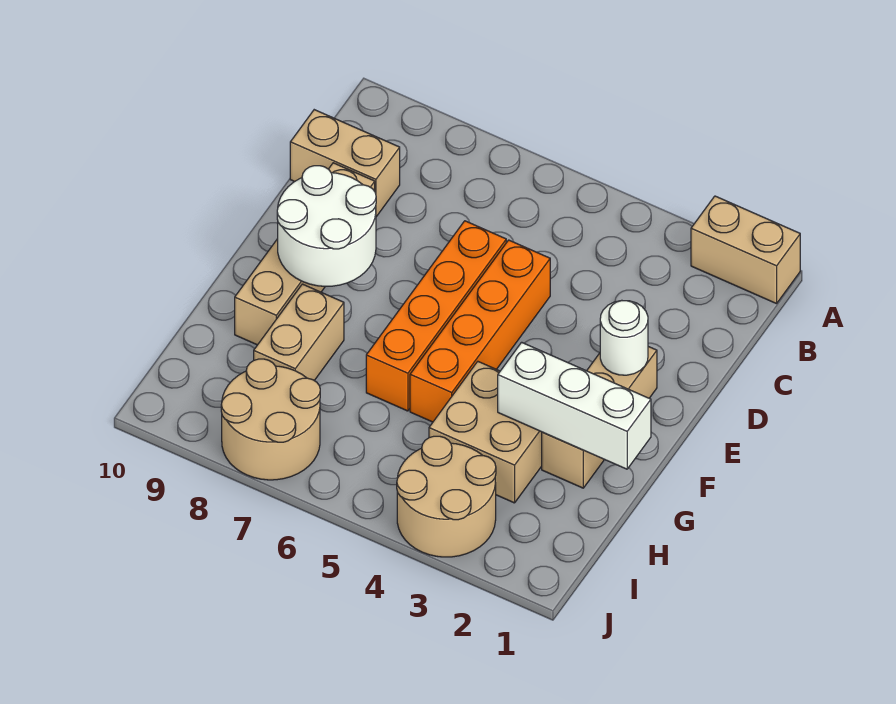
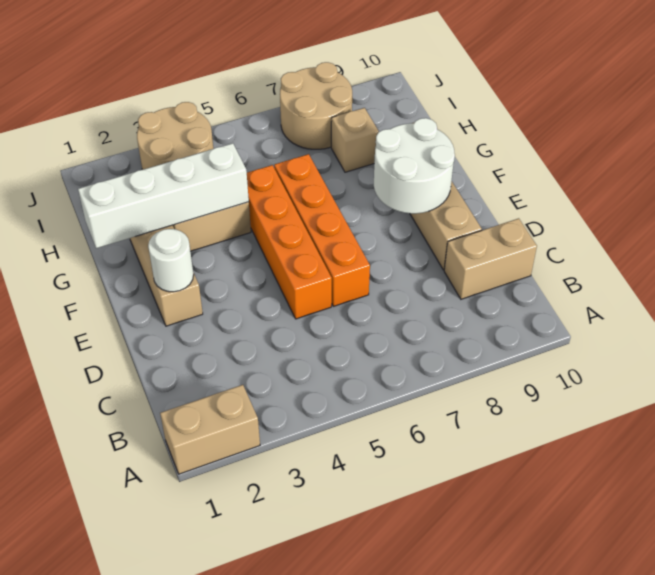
white 1x3 brick [498,342,651,469] -> white 1x4 brick [78,143,249,248]
tan 1x2 brick [254,284,344,380] -> tan 1x1 brick [331,108,379,172]

